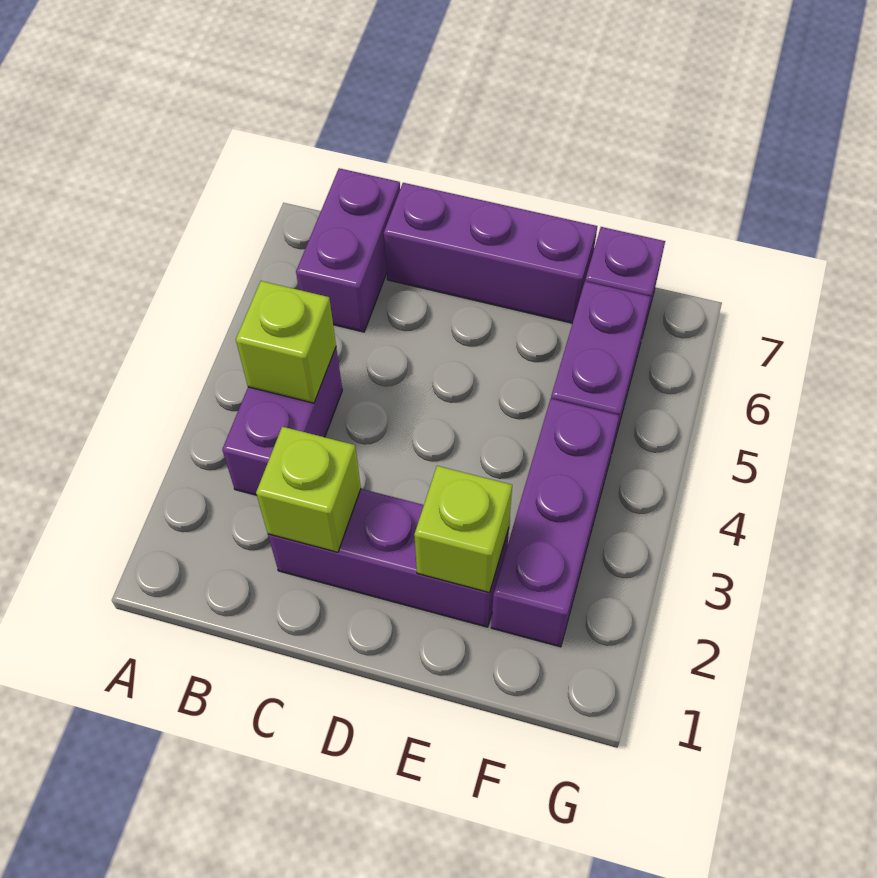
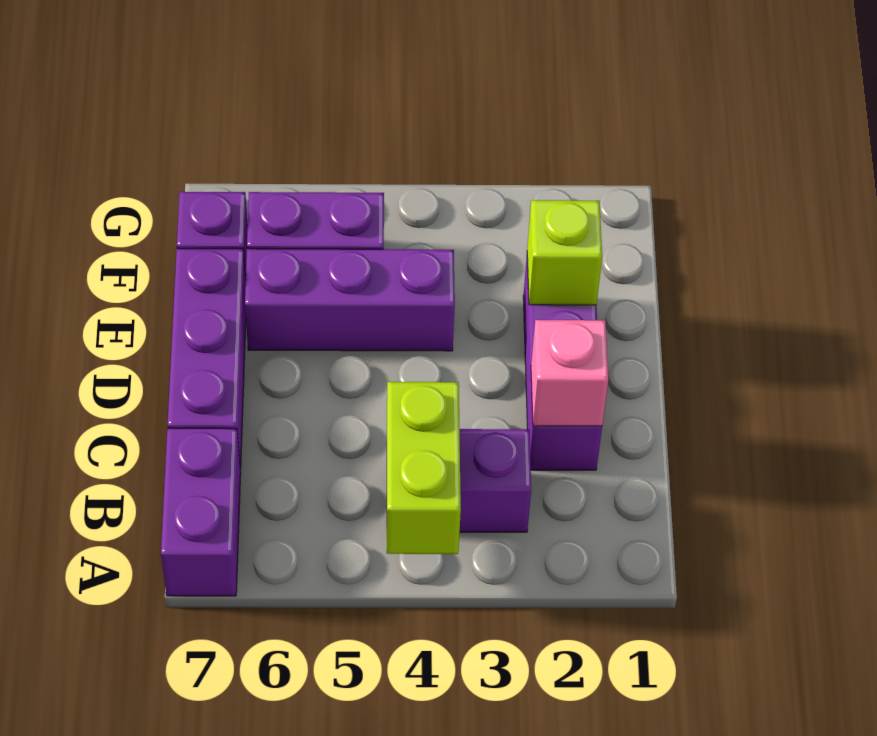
lime 1x1 brick [236,281,336,403] -> lime 1x2 brick [387,382,461,554]
purple 1x2 brick [296,168,400,332] -> purple 1x2 brick turned to [161,428,241,596]
lime 1x1 brick [256,427,361,552] -> pink 1x1 brick [531,320,608,426]
purple 1x3 brick [491,399,619,647] -> purple 1x3 brick moved to [245,249,455,351]

